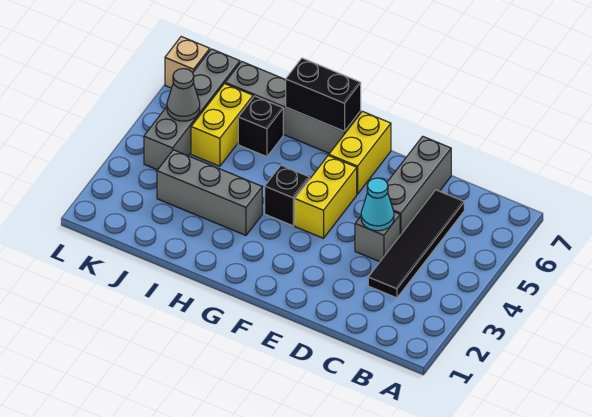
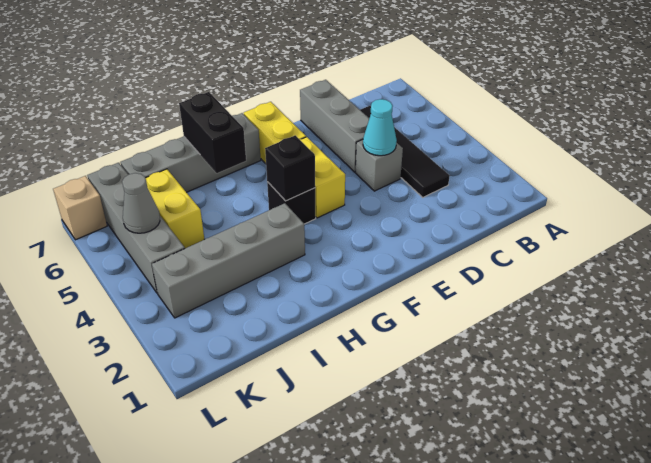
black 1x2 brick [286,58,361,131] -> black 1x2 brick turned to [179,92,246,173]
grey 1x3 brick [157,150,262,235] -> grey 1x4 brick [152,203,305,318]
black 1x1 brick [238,96,283,157] -> black 1x1 brick moved to [265,135,315,201]

